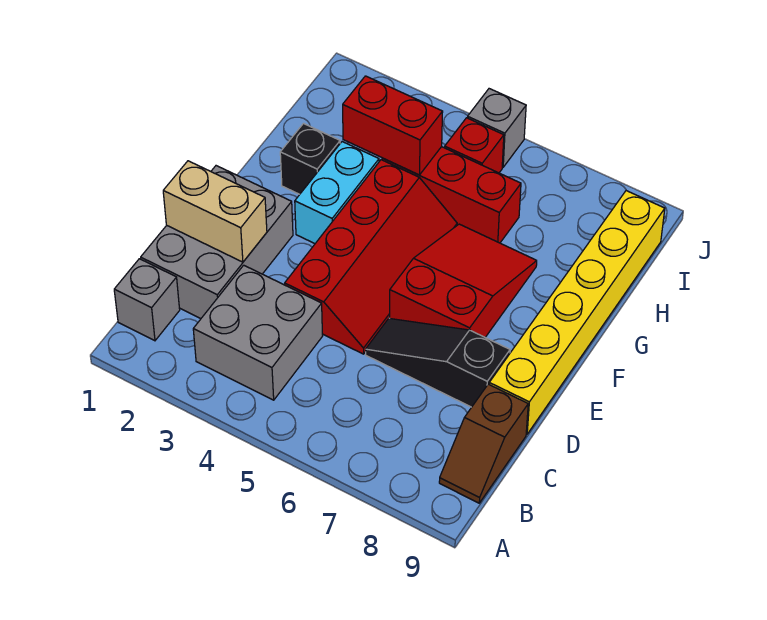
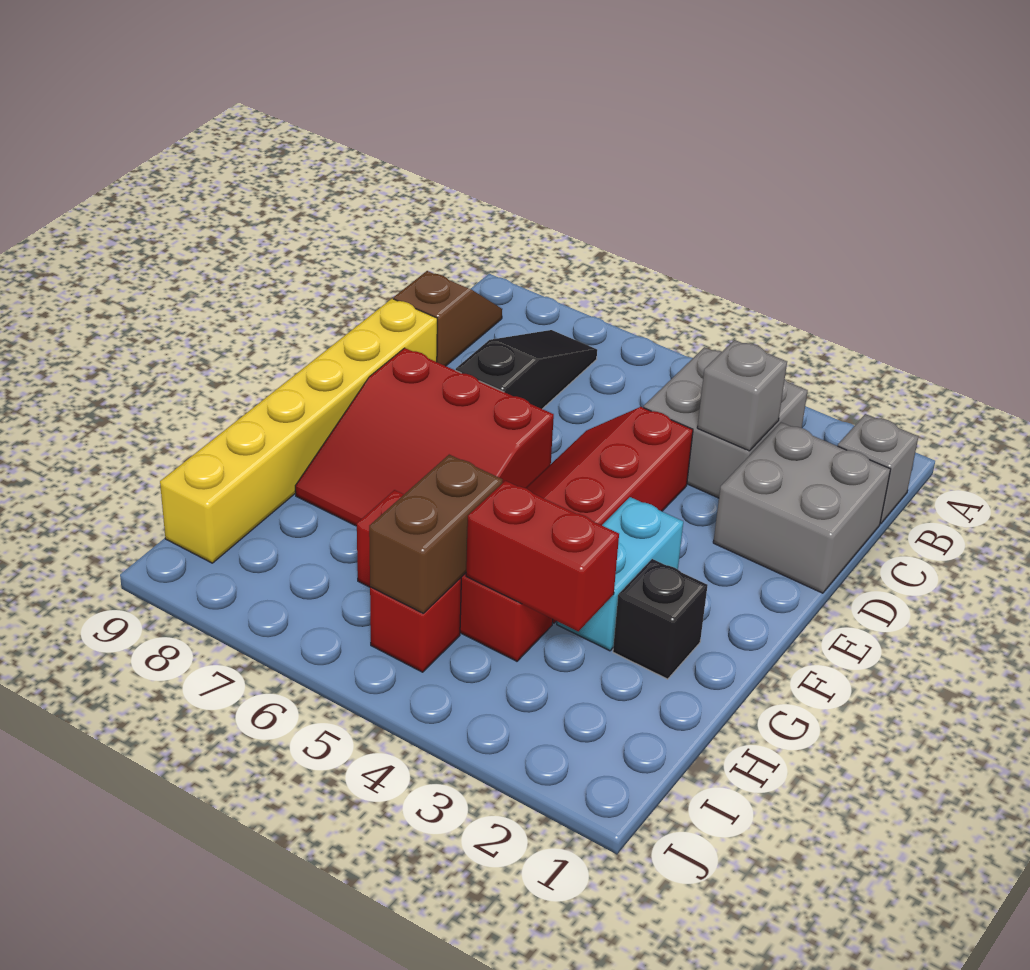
grey 2x3 brick [141,166,293,319] -> grey 2x2 brick [713,422,891,593]
tan 1x2 brick [163,161,267,262] -> none
black 1x3 slope [366,318,510,407] -> black 1x3 slope turned to [456,330,597,409]
red 2x3 slope [390,224,537,337] -> red 3x3 slope [295,348,554,526]
none -> brown 1x2 brick [369,455,502,613]
grey 1x1 brick [467,89,526,167] -> grey 1x1 brick moved to [697,340,787,451]

